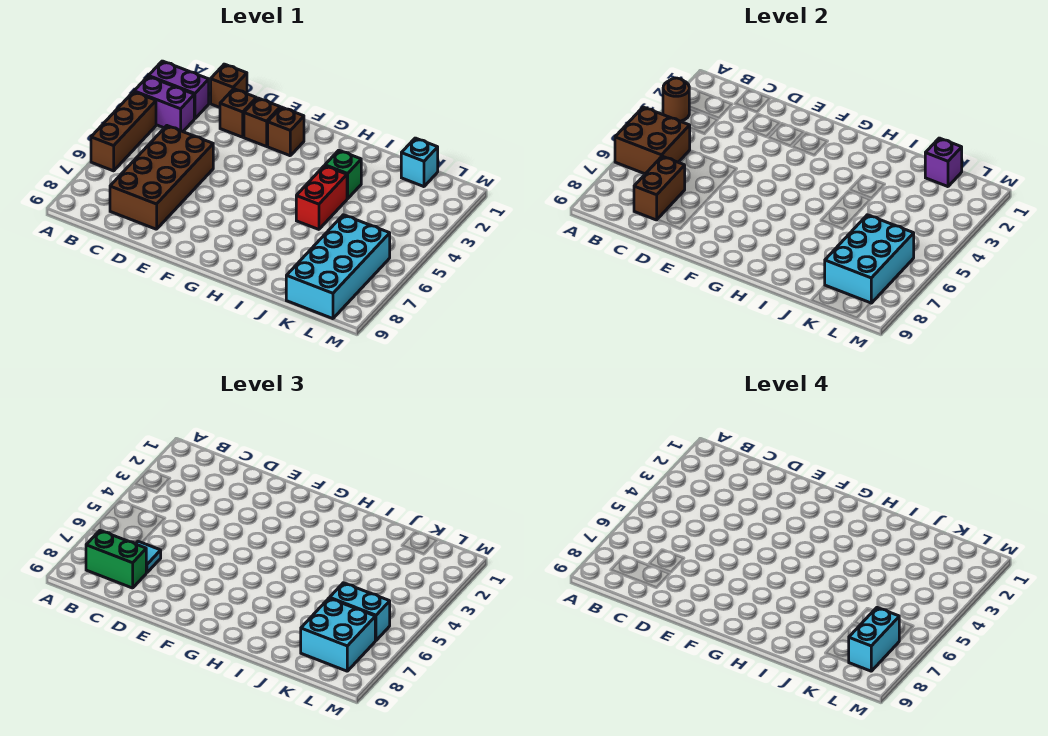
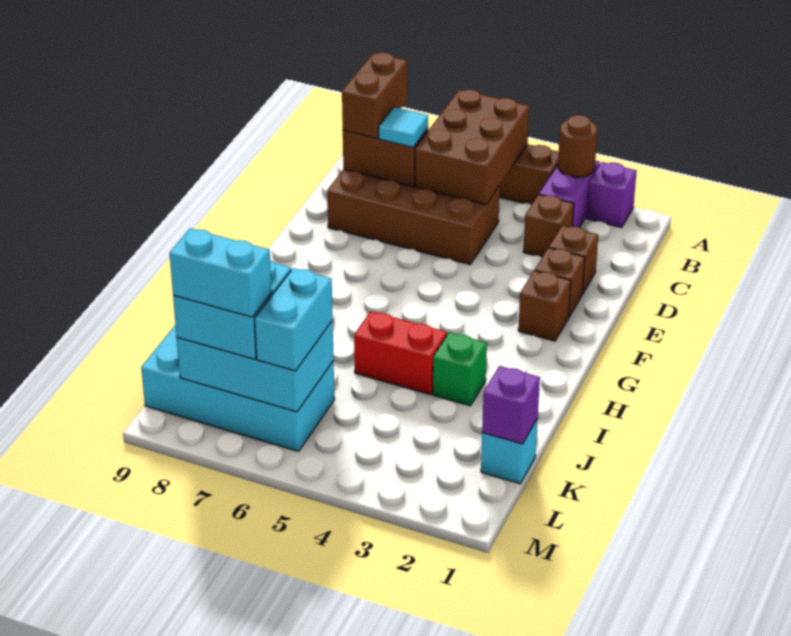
purple 1x2 brick [148,61,209,119] -> purple 1x1 brick [587,162,637,228]
brown 2x2 brick [615,107,690,174] -> brown 2x3 brick [415,89,529,205]
green 1x2 brick [86,531,146,588] -> brown 1x2 brick [342,52,407,138]
brown 1x1 brick [211,64,247,107] -> brown 1x1 brick moved to [523,195,574,257]

